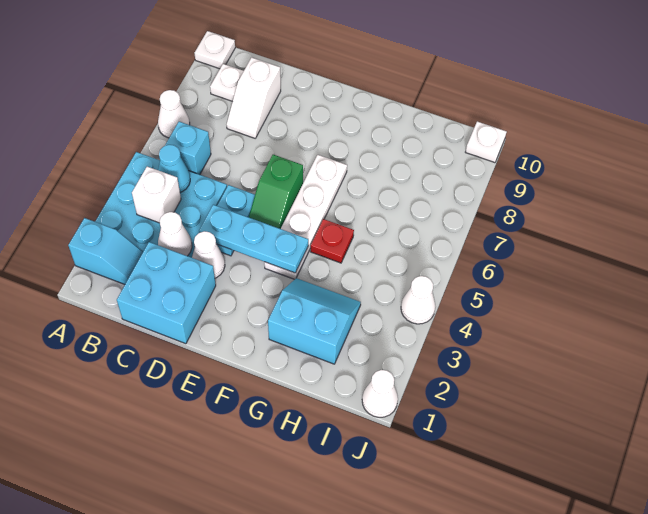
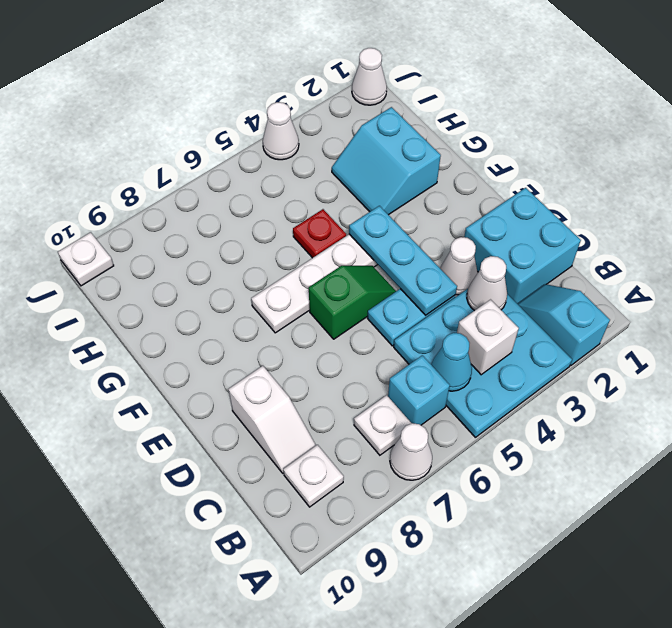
white 1x1 plate [194,31,235,69] -> white 1x1 plate moved to [354,395,412,455]
white 1x2 slope [227,57,281,138] -> white 1x2 slope turned to [228,366,316,473]

